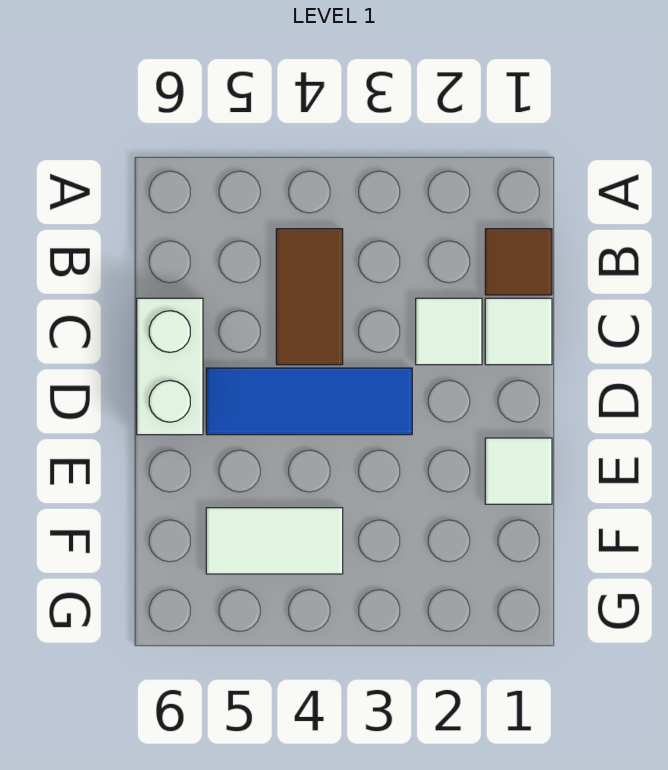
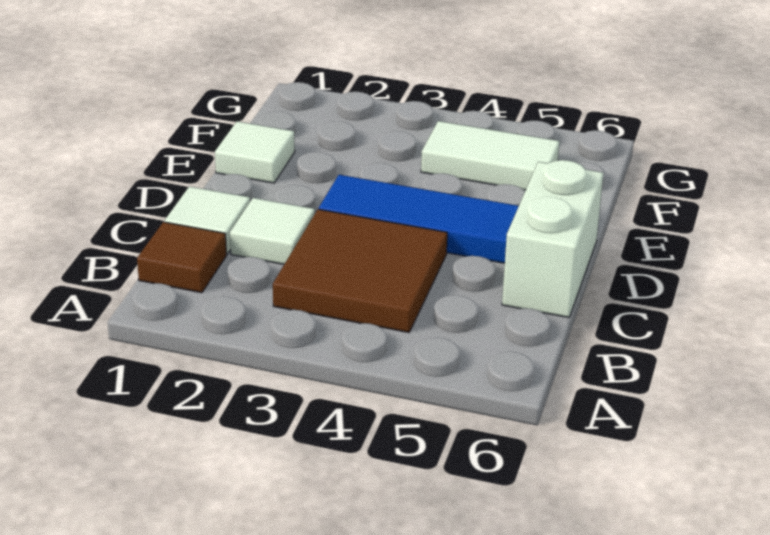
brown 1x2 tile [276,229,343,365] -> brown 2x2 tile [273,209,447,332]

